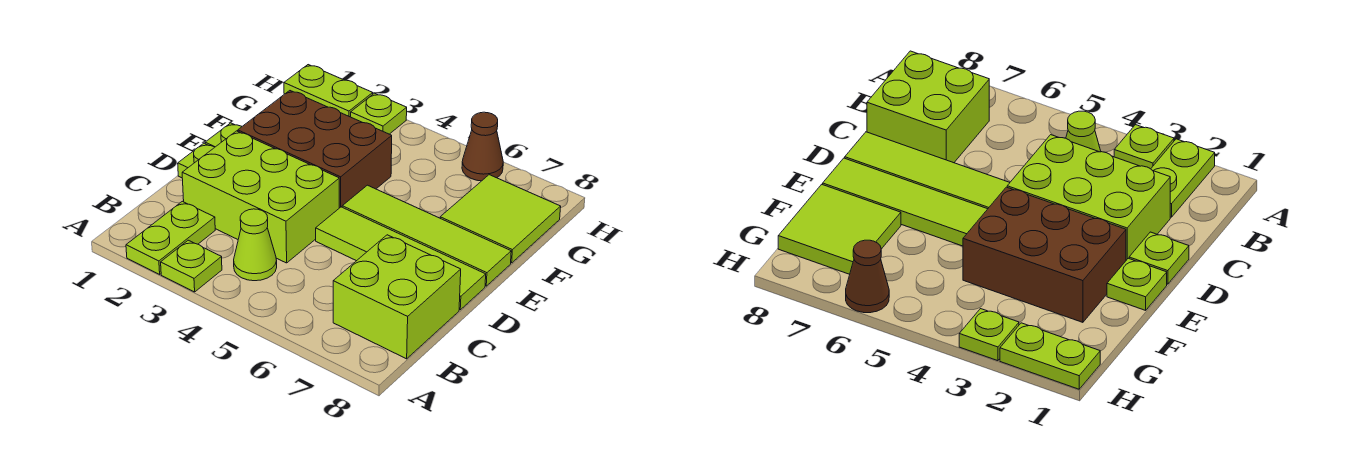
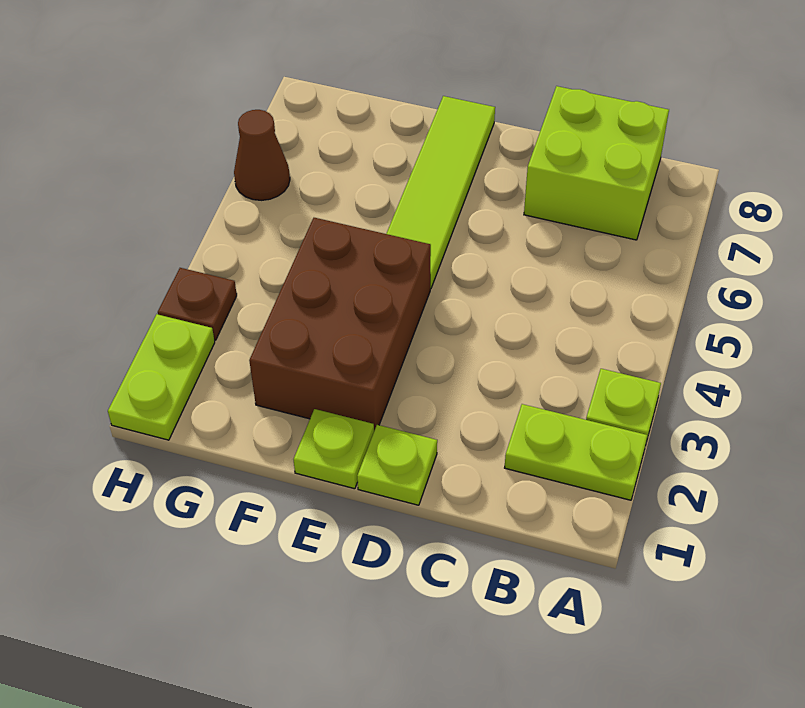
lime 1x1 cone [234,209,277,281] -> none
lime 2x3 brick [182,131,339,263] -> none
lime 1x4 tile [316,207,486,310] -> none
lime 2x2 tile [440,175,561,263] -> none
lime 1x1 plate [351,93,407,134] -> brown 1x1 plate [158,268,237,340]

